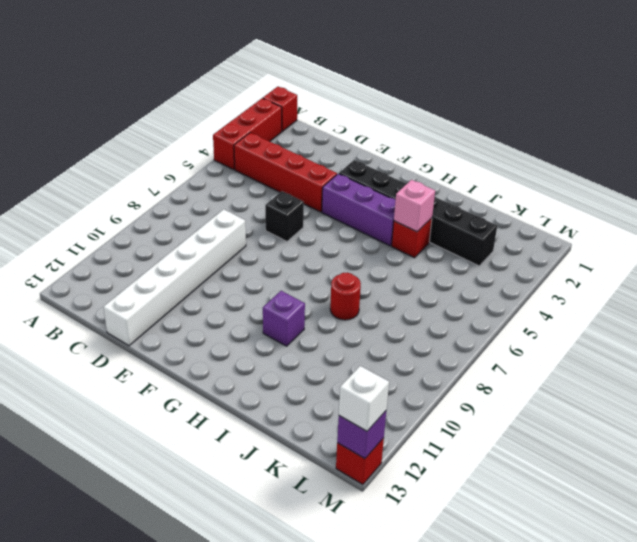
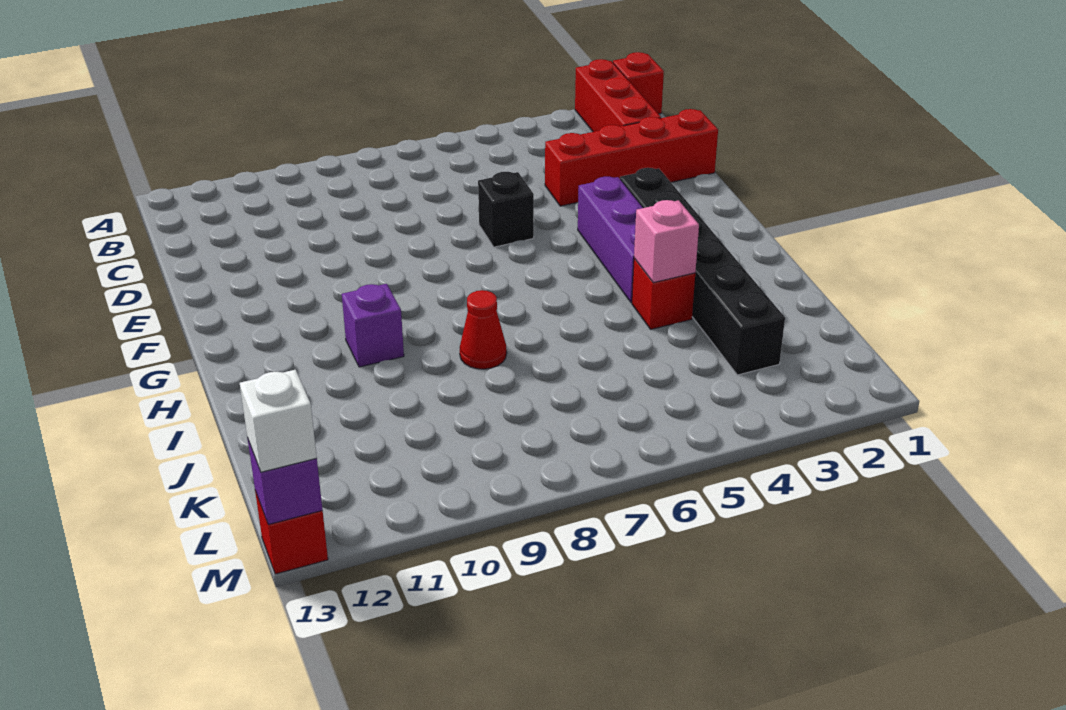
red 1x3 brick [213,98,282,170] -> red 1x3 brick turned to [575,59,661,132]
red 1x4 brick [234,133,337,212] -> red 1x4 brick turned to [545,109,718,206]
white 1x6 brick [103,209,246,346] -> none
red 1x1 round brick [330,273,361,320] -> red 1x1 cone [460,290,507,369]

